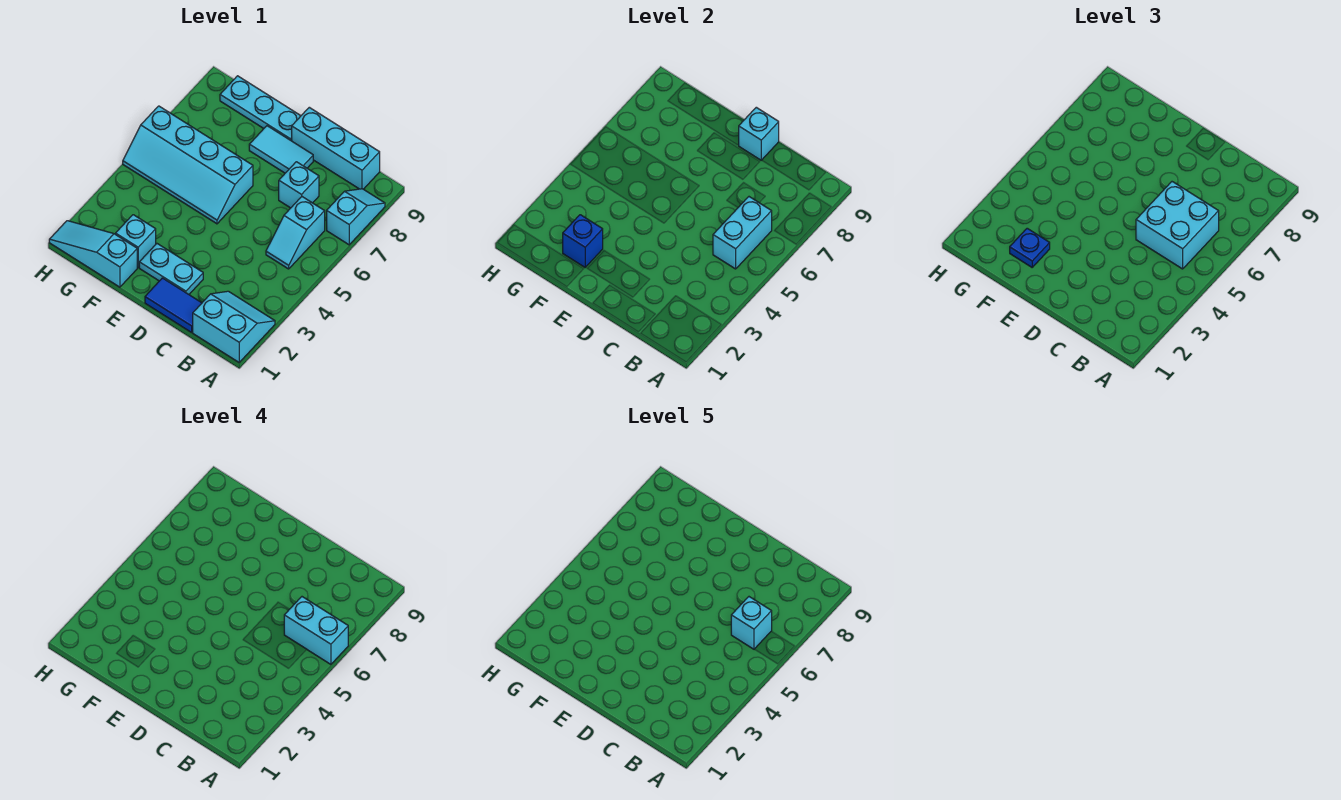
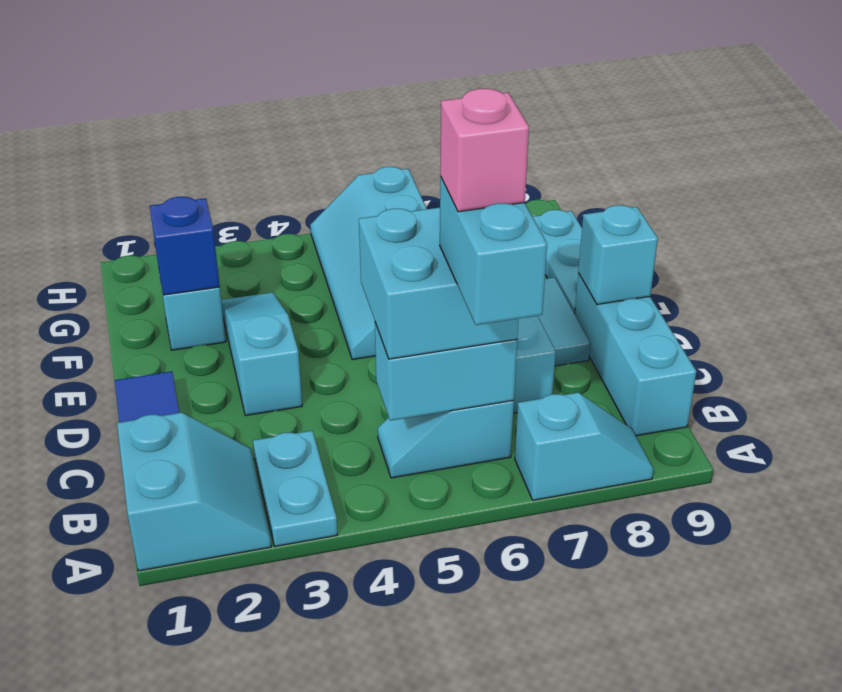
cyan 1x1 brick [731,597,772,649] -> pink 1x1 brick [440,89,529,212]
cyan 1x2 plate [139,244,203,294] -> cyan 1x2 plate moved to [253,431,337,546]
cyan 1x3 slope [49,221,137,287] -> cyan 1x3 slope moved to [221,293,302,416]
blue 1x1 plate [1010,228,1050,267] -> none

